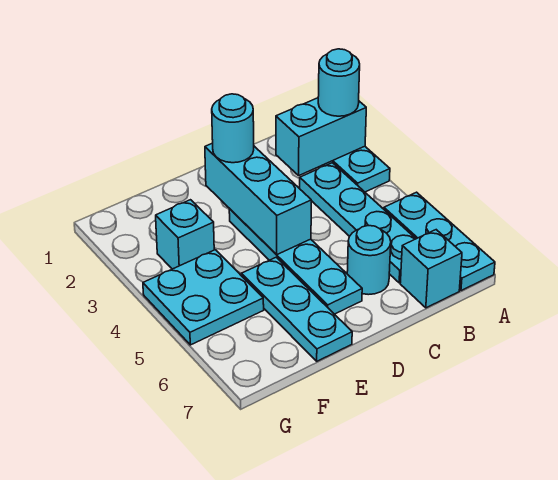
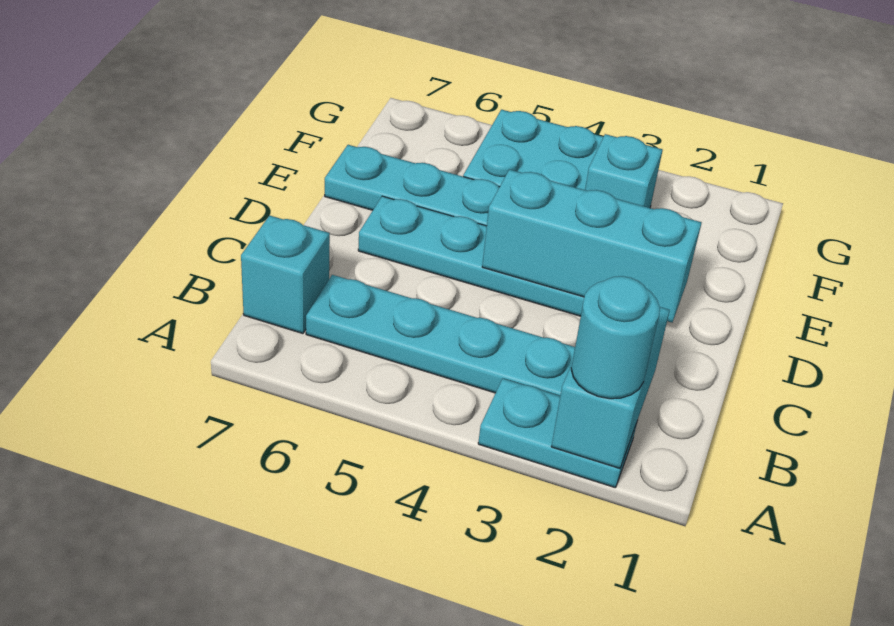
cyan 1x3 plate [384,192,495,291] -> none
cyan 1x1 round brick [347,225,391,295] -> none
cyan 1x1 round brick [212,94,254,163] -> none

